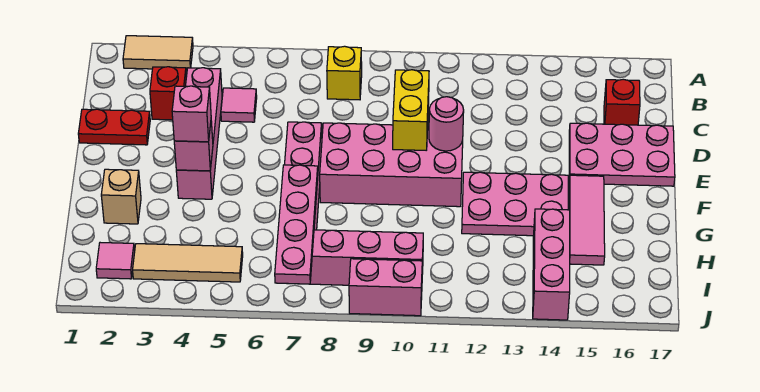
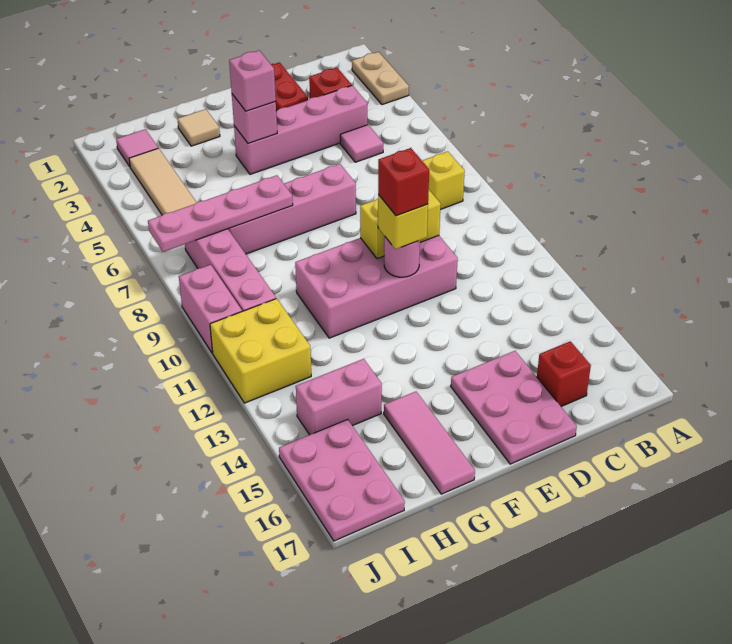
tan 1x2 tile [123,36,193,70] -> tan 1x2 plate [352,52,409,105]
pink 2x4 brick [320,123,463,207] -> pink 2x4 brick turned to [295,236,458,338]
none -> yellow 1x1 brick [378,195,428,249]
none -> red 1x1 brick [378,148,429,216]
pink 2x3 plate [462,172,568,236] -> pink 2x3 plate moved to [279,419,405,541]
pink 1x3 tile [569,175,605,265] -> pink 1x3 tile turned to [384,392,475,494]
tan 1x1 brick [101,169,141,224] -> tan 1x1 tile [177,109,220,146]
pink 1x3 brick [533,209,570,320] -> pink 1x2 brick [296,359,382,435]
none -> yellow 2x2 brick [210,299,311,403]

